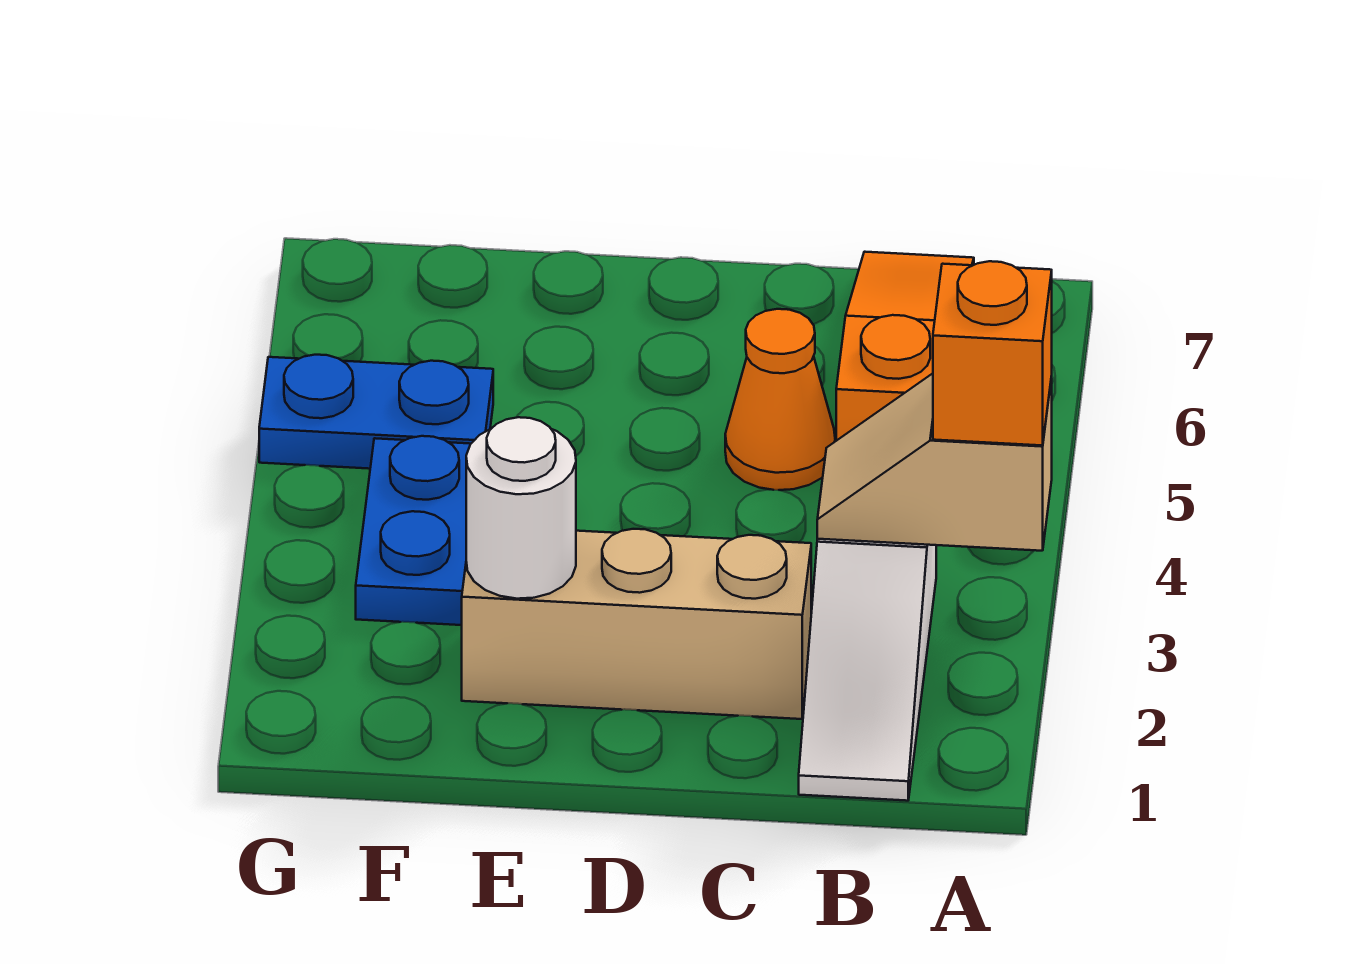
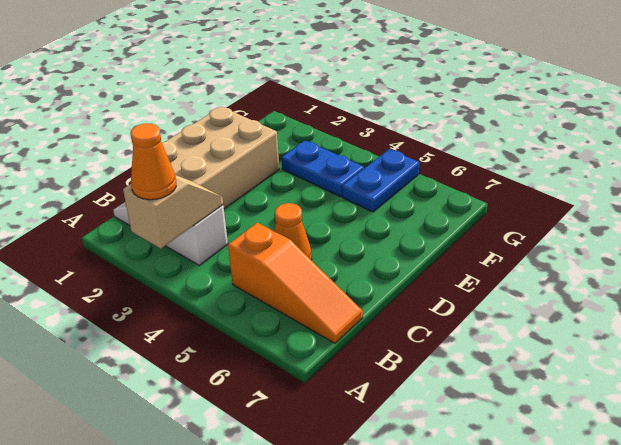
orange 1x1 brick [933,261,1052,445] -> orange 1x1 cone [130,123,176,200]
tan 1x3 brick [462,529,811,719] -> tan 2x3 brick [162,107,279,209]
white 1x1 round brick [466,417,576,599] -> none

